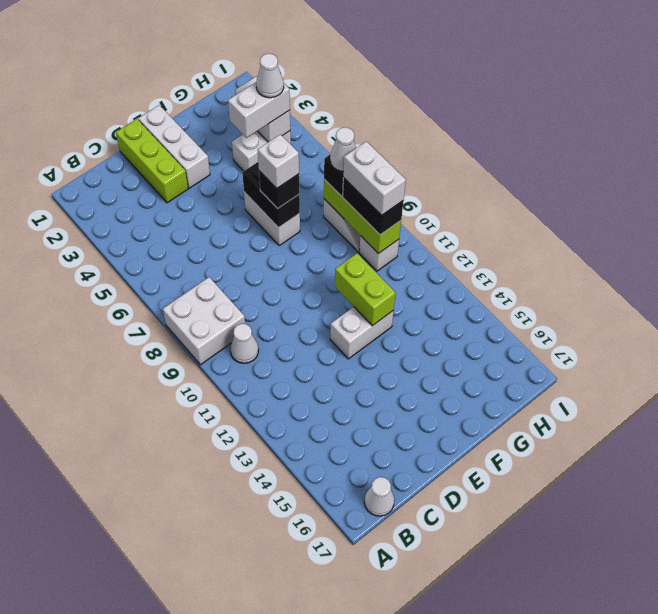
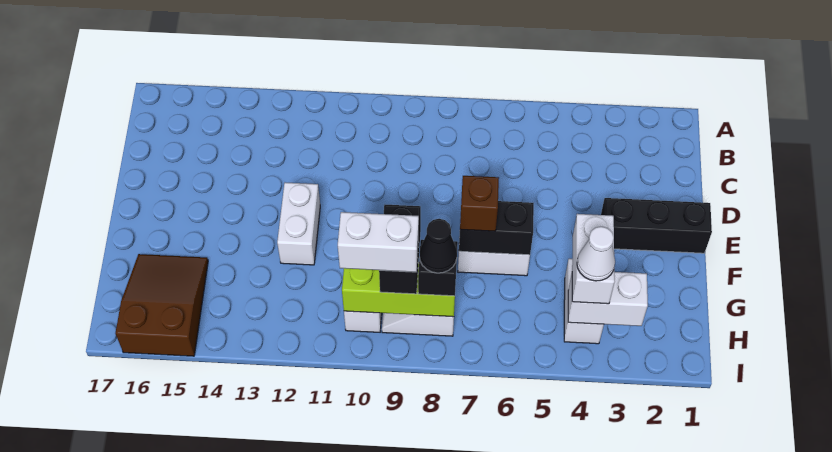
white 2x2 brick [163,277,245,365] -> none
white 1x1 cone [230,324,259,363] -> none
white 1x1 cone [364,477,394,516] -> none
lime 1x3 brick [116,119,188,203] -> none
white 1x3 brick [138,105,210,188] -> black 1x3 brick [601,198,712,253]
black 1x1 brick [259,171,299,209] -> brown 1x1 brick [460,176,499,231]
white 1x1 brick [258,134,299,188] -> none
lime 1x2 brick [335,253,396,326] -> none
none -> brown 2x3 slope [116,254,208,356]
white 1x1 cone [330,127,356,171] -> black 1x1 cone [420,219,457,273]
black 1x2 brick [343,178,403,235] -> black 1x2 brick turned to [379,205,421,294]

